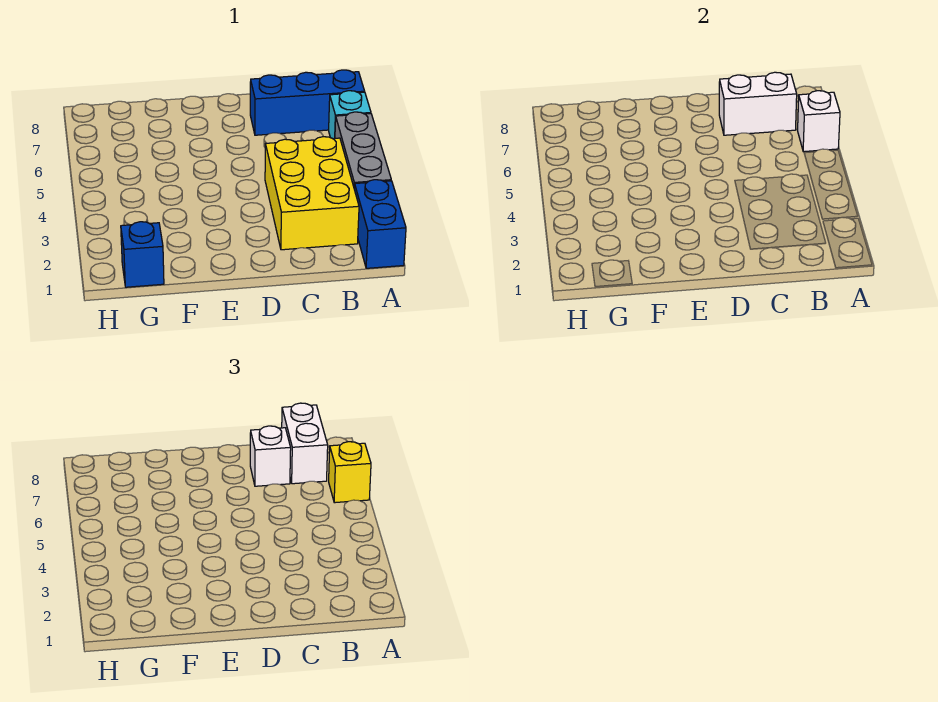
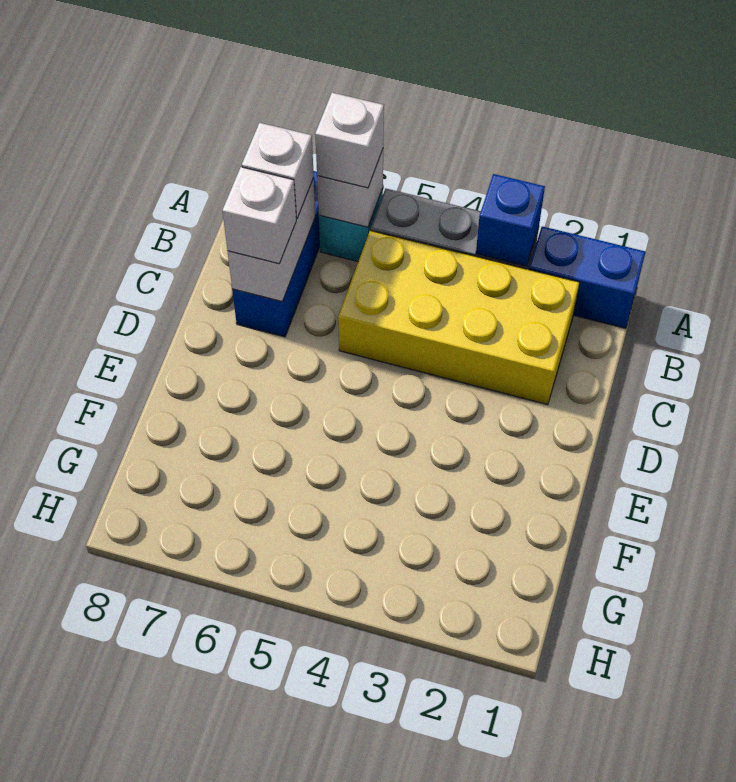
yellow 1x1 brick [329,442,371,503] -> white 1x1 brick [315,93,384,188]
yellow 2x3 brick [265,137,359,250] -> yellow 2x4 brick [338,230,580,405]
white 1x2 brick [282,403,328,484] -> white 1x1 brick [242,123,314,218]
blue 1x1 brick [121,222,164,287] -> blue 1x1 brick moved to [476,174,545,266]

